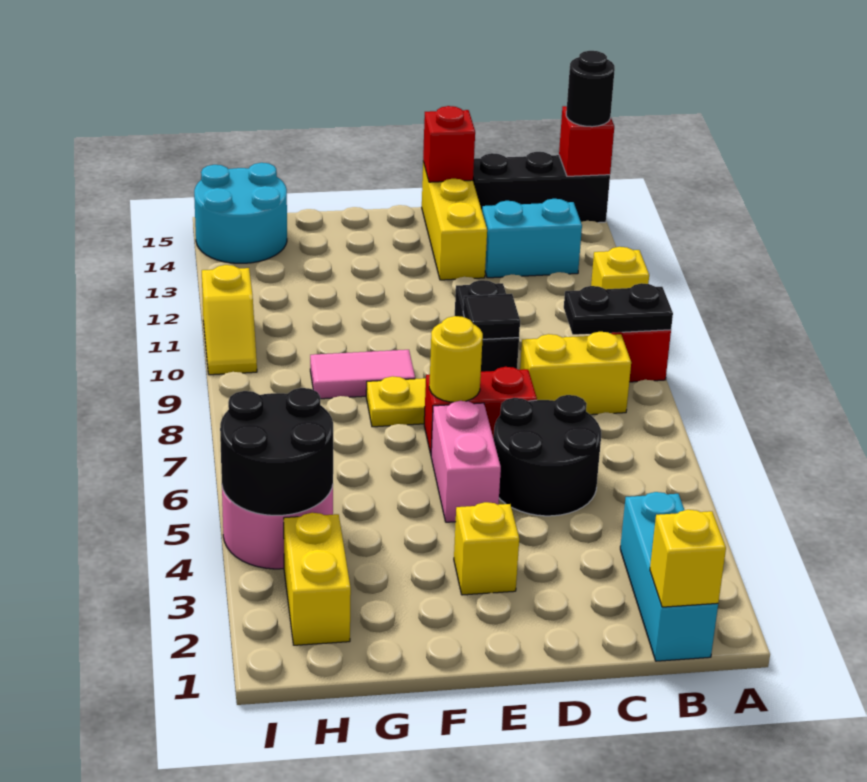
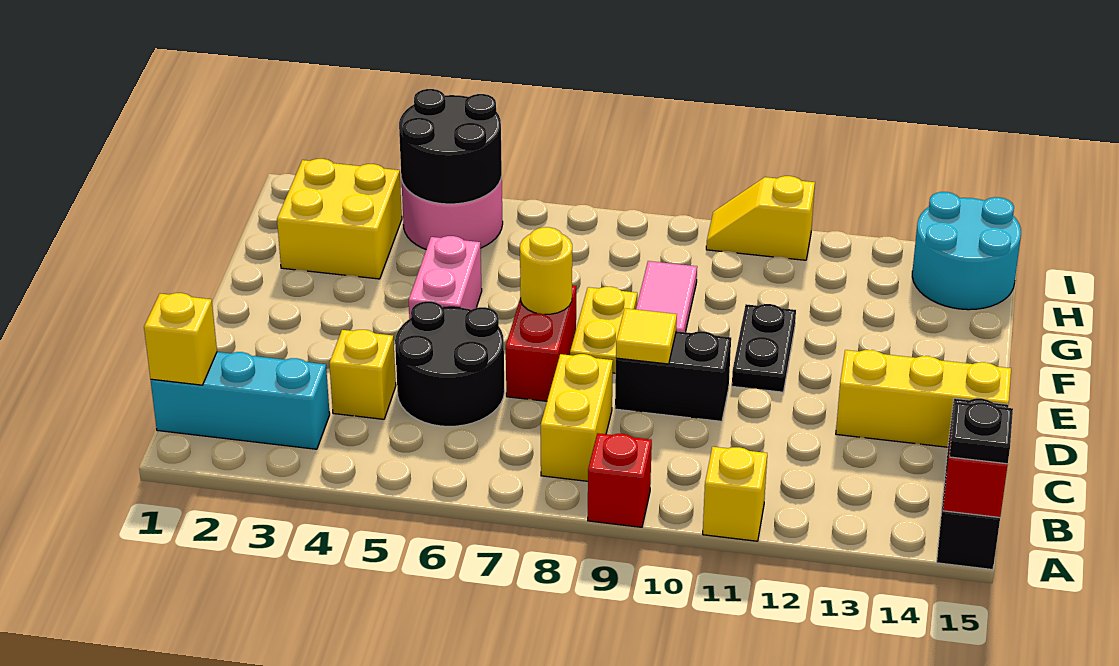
black 1x2 plate [564,283,673,335] -> black 1x2 plate moved to [732,304,796,392]
black 1x1 round brick [566,51,615,127] -> black 1x1 plate [949,402,1013,464]
cyan 1x2 brick [482,199,582,278] -> none
black 1x1 tile [463,294,520,339] -> yellow 1x1 tile [616,308,677,364]
red 1x1 brick [423,106,475,182] -> none
yellow 1x1 brick [454,502,519,595] -> yellow 1x1 brick moved to [329,330,396,419]
pink 1x2 brick [431,401,501,522] -> pink 1x2 brick turned to [409,236,482,319]
yellow 1x2 brick [284,513,351,645] -> yellow 2x2 brick [277,159,402,279]

